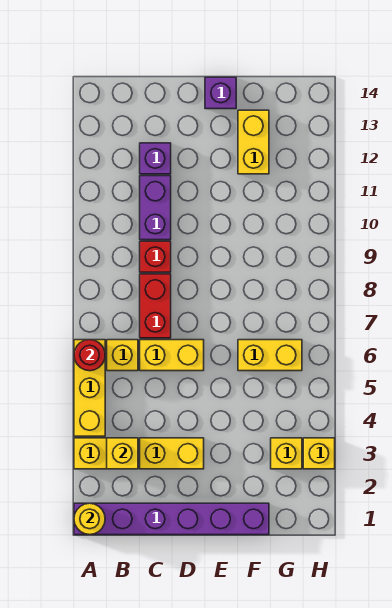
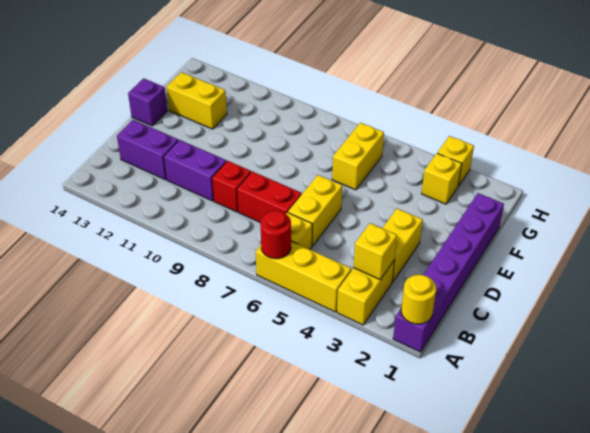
purple 1x1 brick [140,143,171,174] -> purple 1x2 brick [117,120,178,179]

